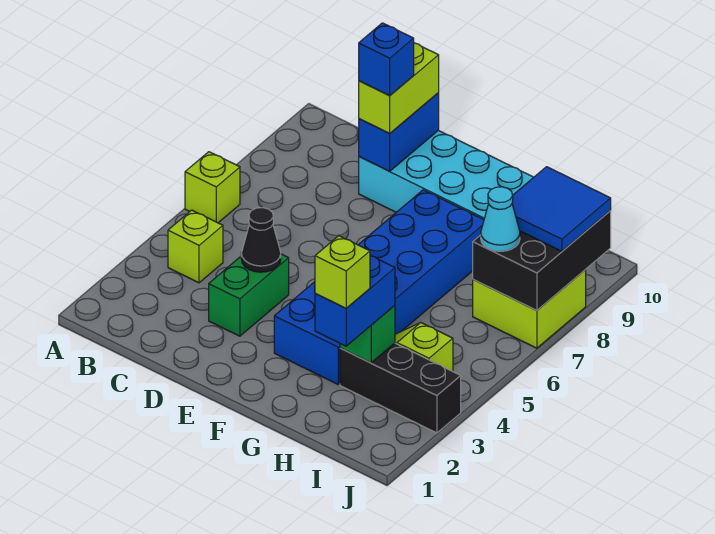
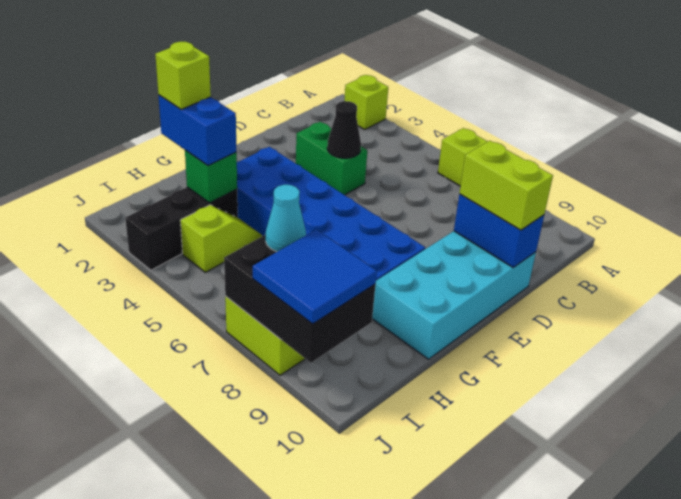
lime 1x1 brick [168,210,223,283] -> lime 1x1 brick moved to [344,75,388,130]
blue 1x1 brick [359,23,414,95] -> none

